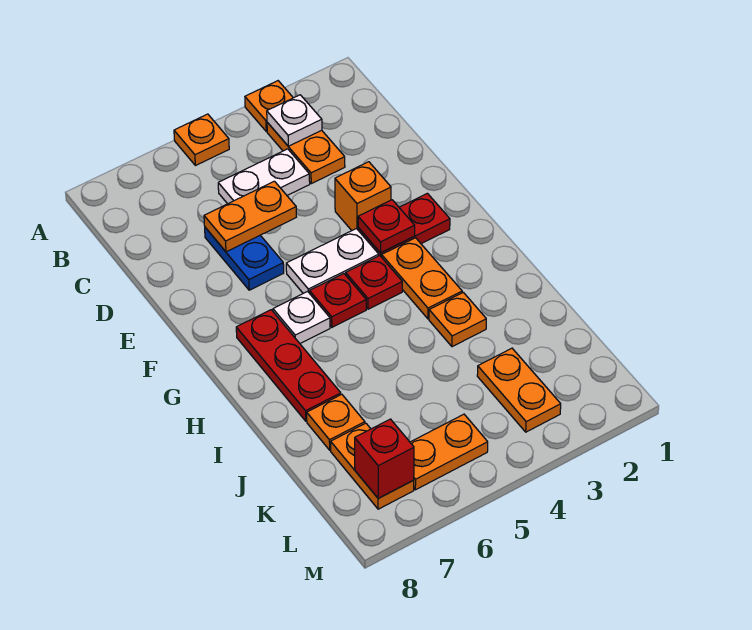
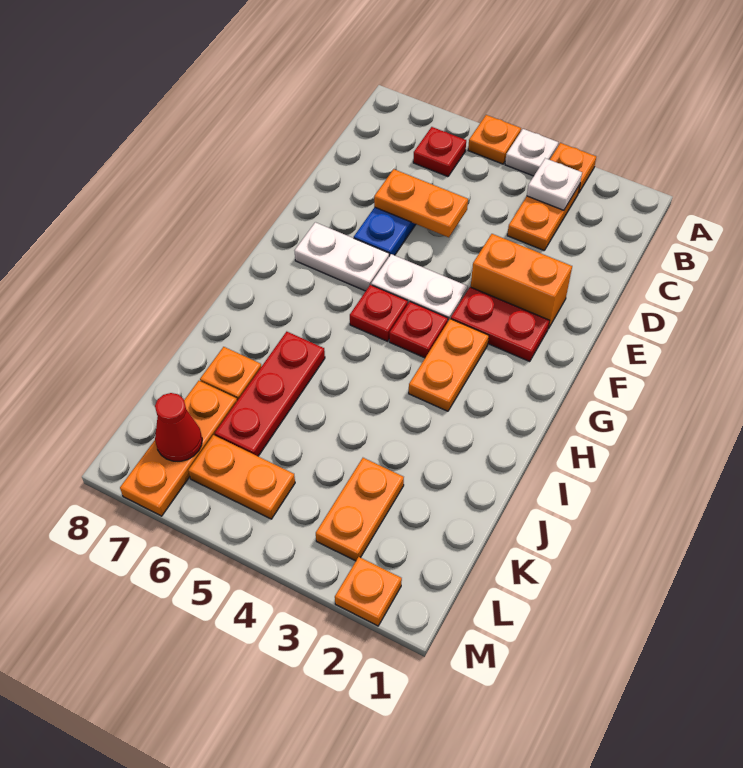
white 1x2 plate [218,149,310,204] -> white 1x2 plate moved to [294,222,389,291]
orange 1x1 brick [335,162,391,230] -> orange 1x2 brick [471,234,572,329]
red 1x1 plate [358,200,415,253] -> red 1x1 plate moved to [413,127,466,177]
white 1x1 plate [273,291,330,343] -> white 1x1 plate moved to [505,129,558,176]
red 1x3 plate [236,310,341,421] -> red 1x3 plate moved to [215,332,325,456]
orange 1x1 plate [429,292,486,347] -> orange 1x1 plate moved to [335,557,402,626]
orange 1x2 plate [331,423,414,509] -> orange 1x3 plate [120,381,237,516]
red 1x1 brick [355,419,414,499] -> red 1x1 cone [155,393,202,461]

